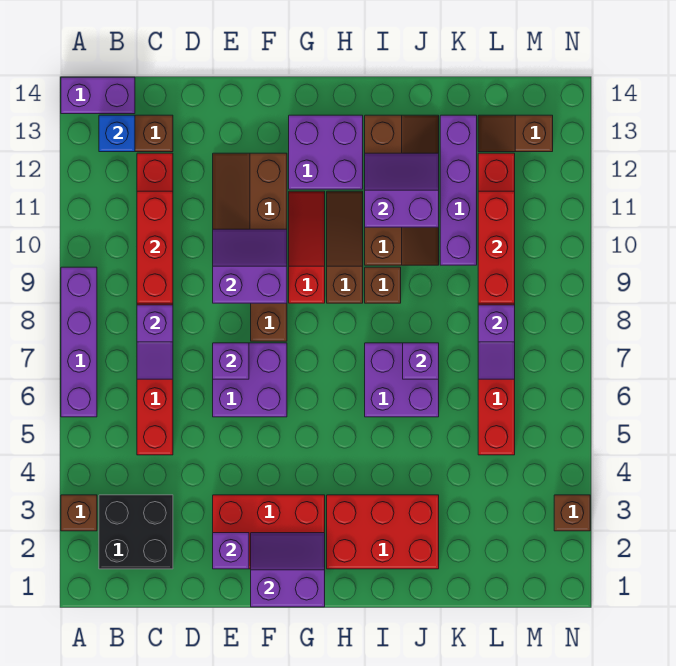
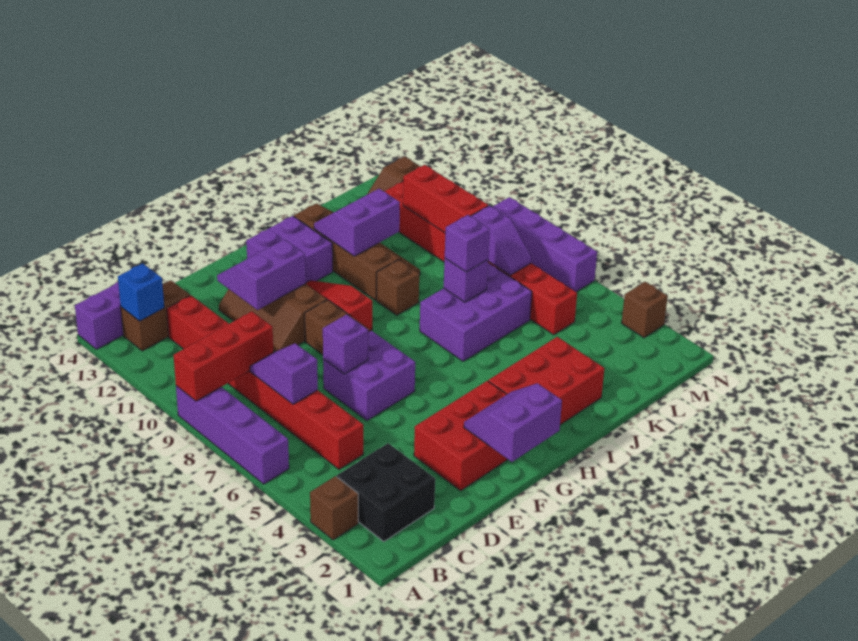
purple 1x2 slope [137,305,173,379] -> purple 1x2 slope turned to [250,343,318,404]
red 1x3 brick [137,191,173,303] -> red 1x3 brick turned to [174,311,273,401]
purple 1x1 brick [213,533,249,569] -> purple 1x1 brick moved to [445,215,490,272]
purple 2x2 slope [213,229,287,303] -> purple 2x2 slope moved to [217,239,306,310]
brown 1x3 slope [327,191,363,303] -> none
purple 2x2 brick [365,343,439,417] -> purple 2x3 brick [420,263,532,361]
purple 1x4 brick [440,115,477,265] -> purple 1x4 brick moved to [492,197,597,292]

